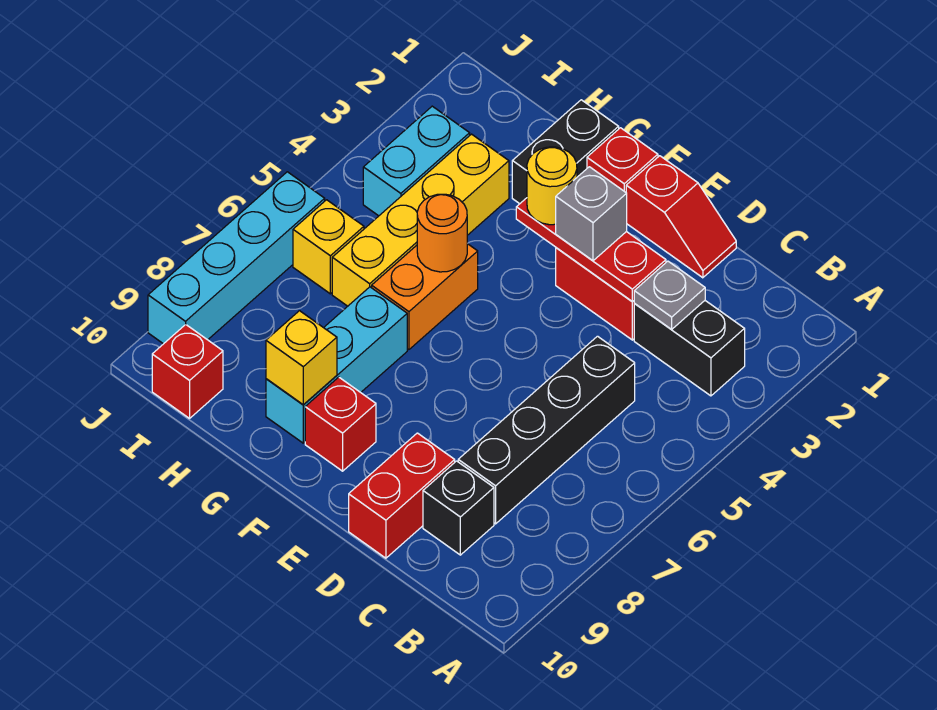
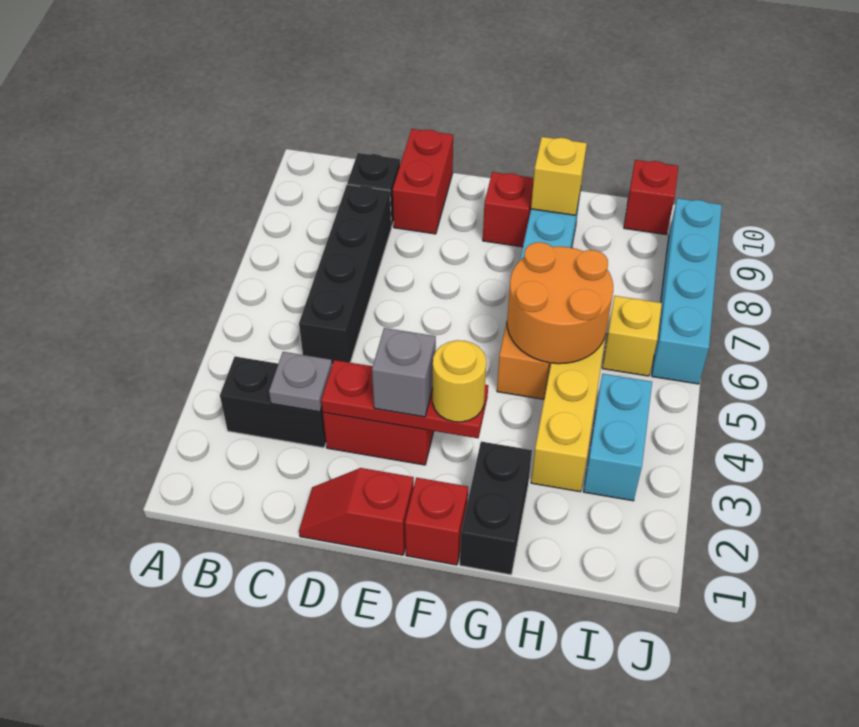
orange 1x1 round brick [417,194,467,272] -> orange 2x2 round brick [507,242,613,364]

